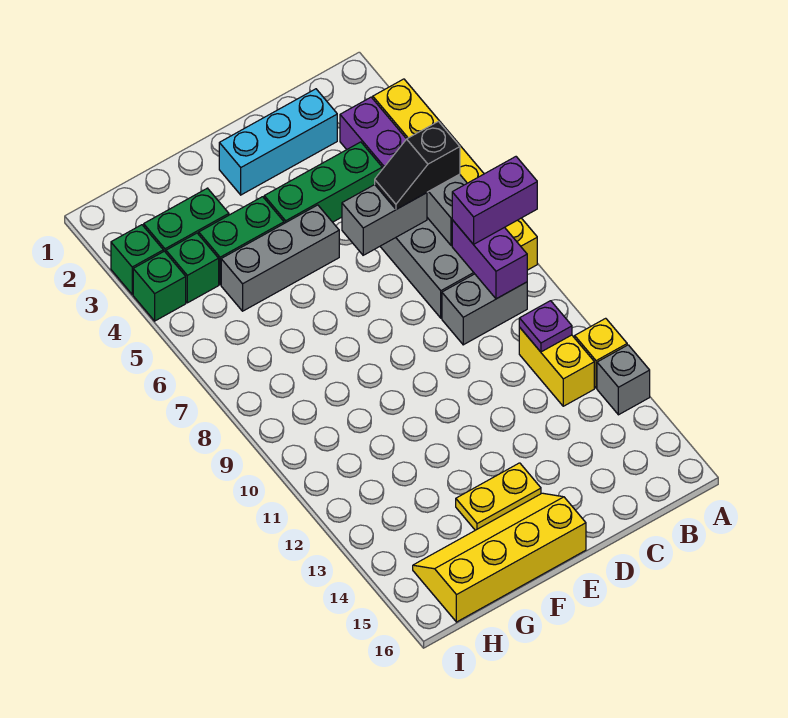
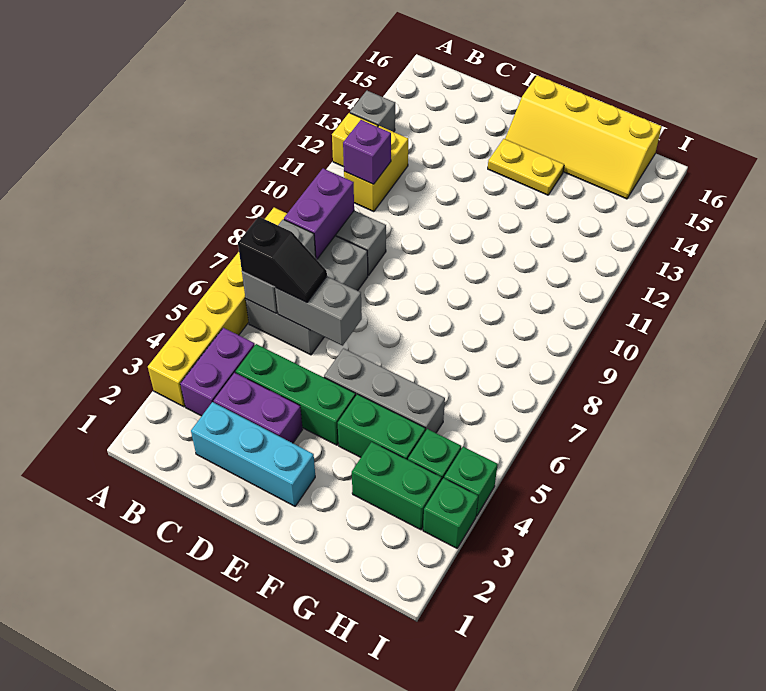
purple 1x2 brick [452,157,537,244] -> purple 1x2 brick moved to [214,373,303,443]
purple 1x1 plate [519,301,572,352] -> purple 1x1 brick [343,120,391,184]

